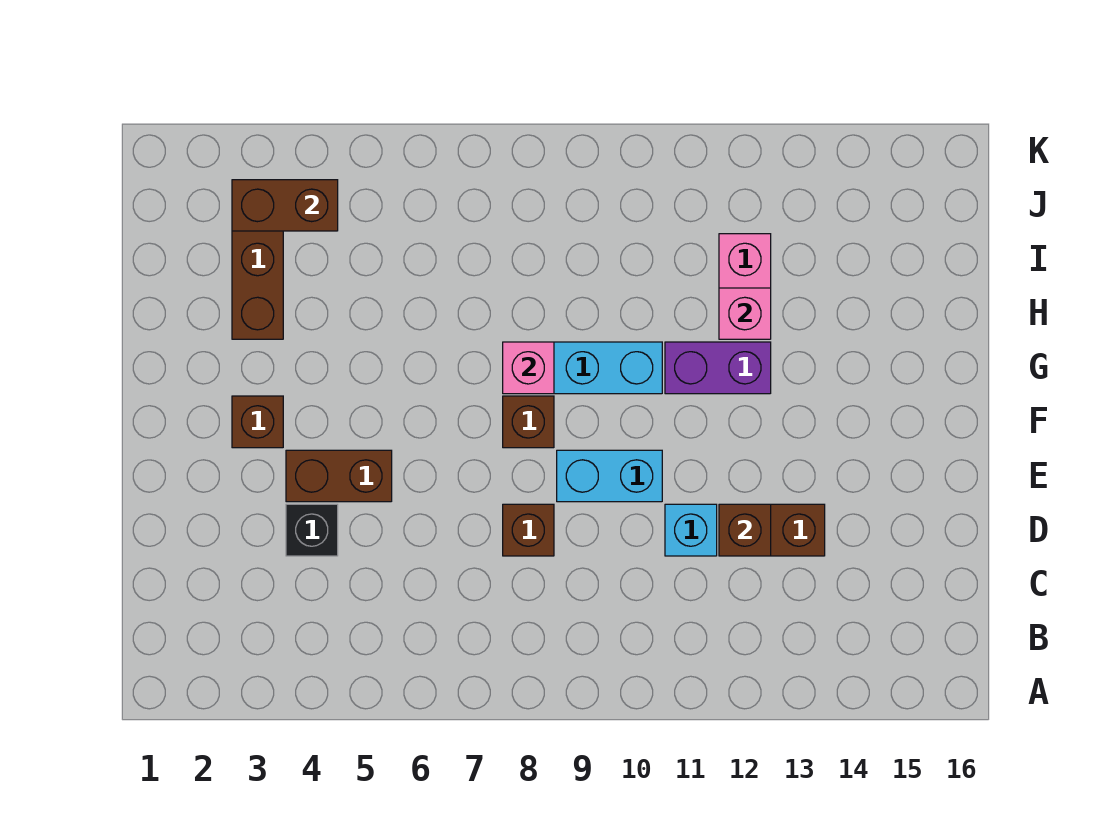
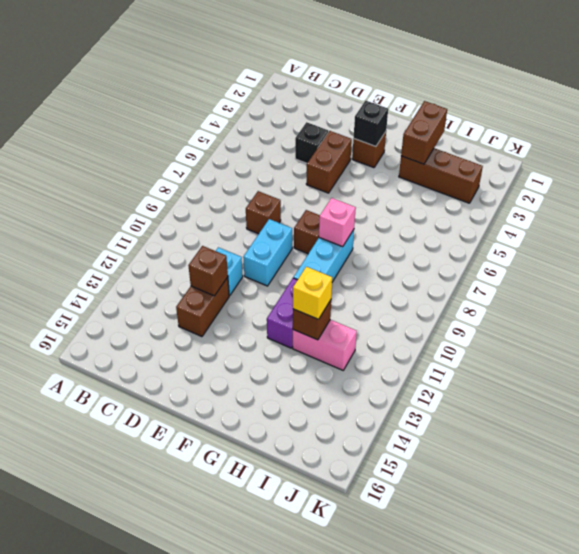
none -> black 1x1 brick [354,101,388,147]
pink 1x1 brick [719,288,771,339] -> brown 1x1 brick [293,300,331,340]
none -> yellow 1x1 brick [293,267,332,319]
brown 1x2 brick [232,180,338,231] -> brown 1x2 brick moved to [401,101,447,164]

